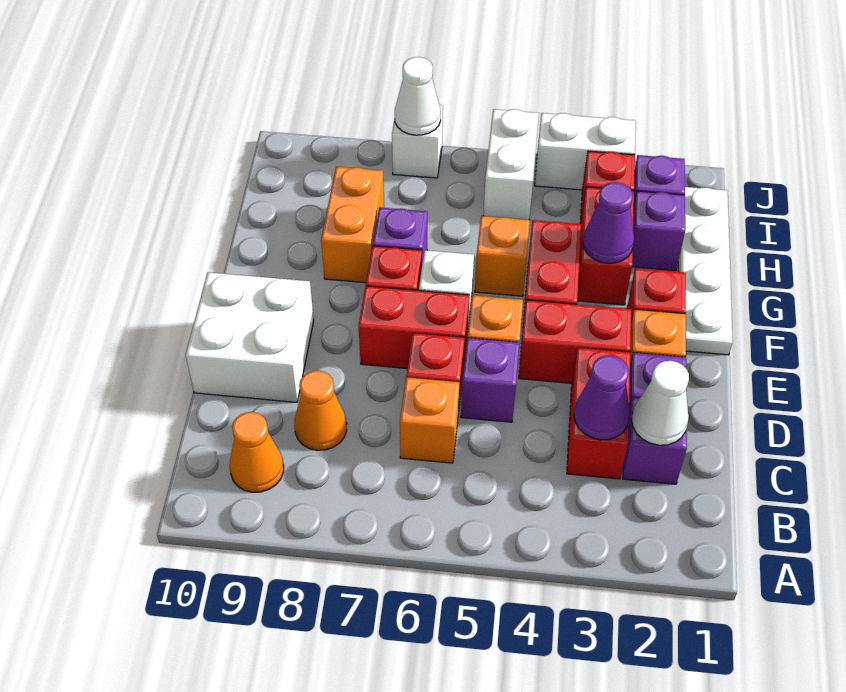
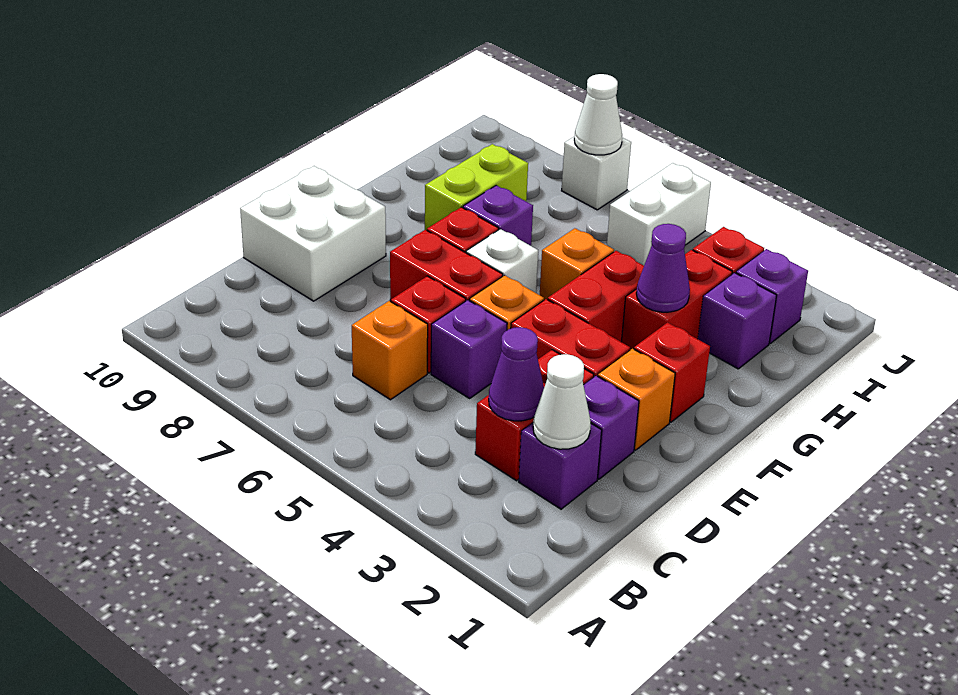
orange 1x1 cone [230,412,284,492] -> none
orange 1x1 cone [294,371,347,450] -> none
white 1x4 plate [678,187,733,355] -> none
orange 1x2 brick [321,167,384,283] -> lime 1x2 brick [425,144,528,230]
white 1x2 brick [535,113,636,190] -> none

